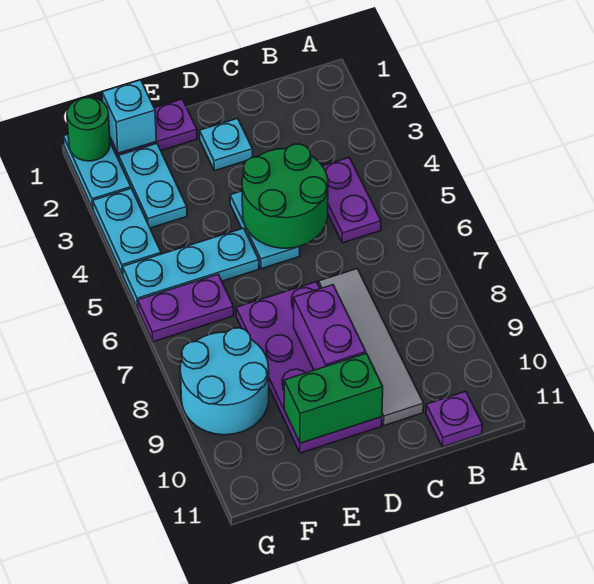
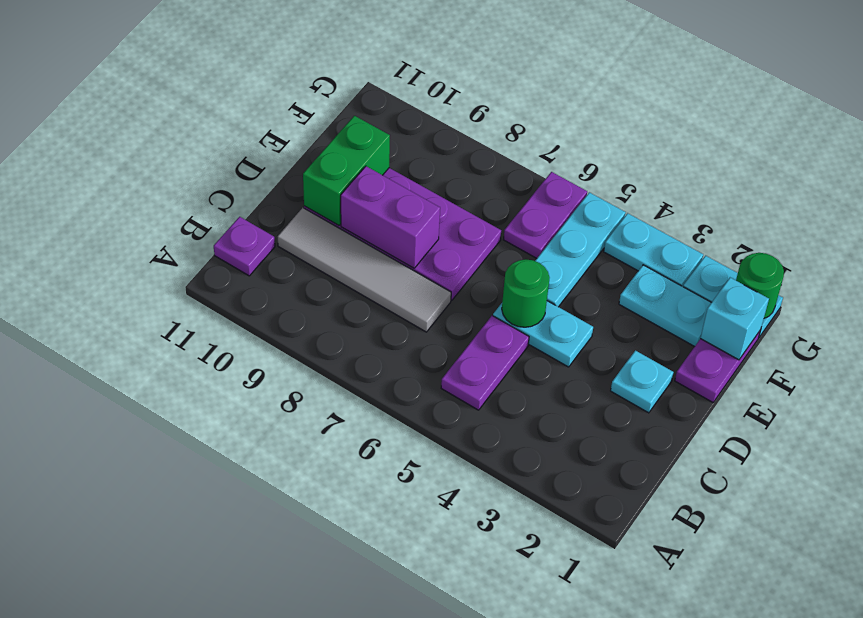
purple 1x2 plate [323,158,381,243] -> purple 1x2 plate turned to [441,316,529,410]
green 2x2 round brick [242,144,328,248] -> green 1x1 round brick [502,259,550,327]
cyan 2x2 round brick [180,328,269,435] -> none

